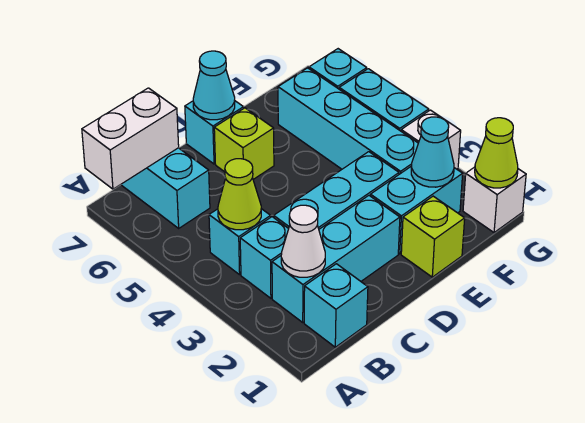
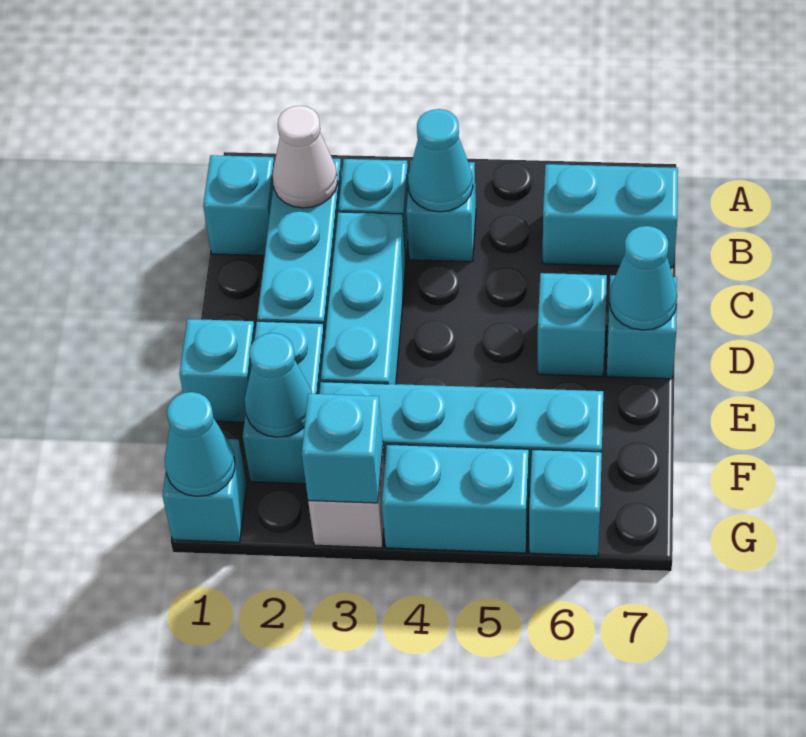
white 1x2 brick [82,88,179,189] -> none
lime 1x1 cone [218,159,261,230] -> cyan 1x1 cone [408,109,473,212]
lime 1x1 brick [214,108,274,179] -> cyan 1x1 brick [538,273,607,376]
lime 1x1 brick [401,196,465,277] -> cyan 1x1 brick [179,319,255,422]
white 1x1 brick [463,167,526,233] -> cyan 1x1 brick [162,439,247,542]
lime 1x1 cone [475,118,518,188] -> cyan 1x1 cone [165,392,235,496]
none -> cyan 1x1 brick [302,394,383,503]

